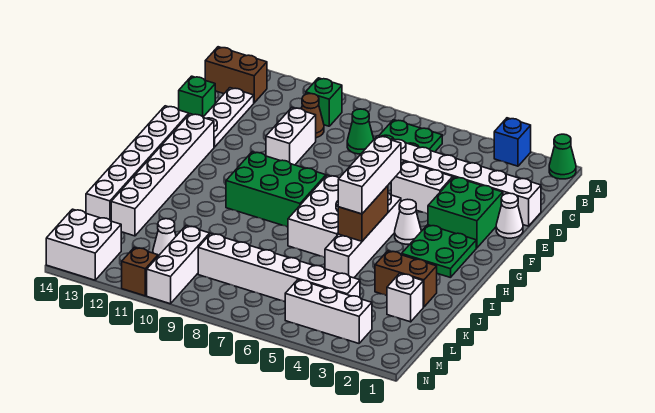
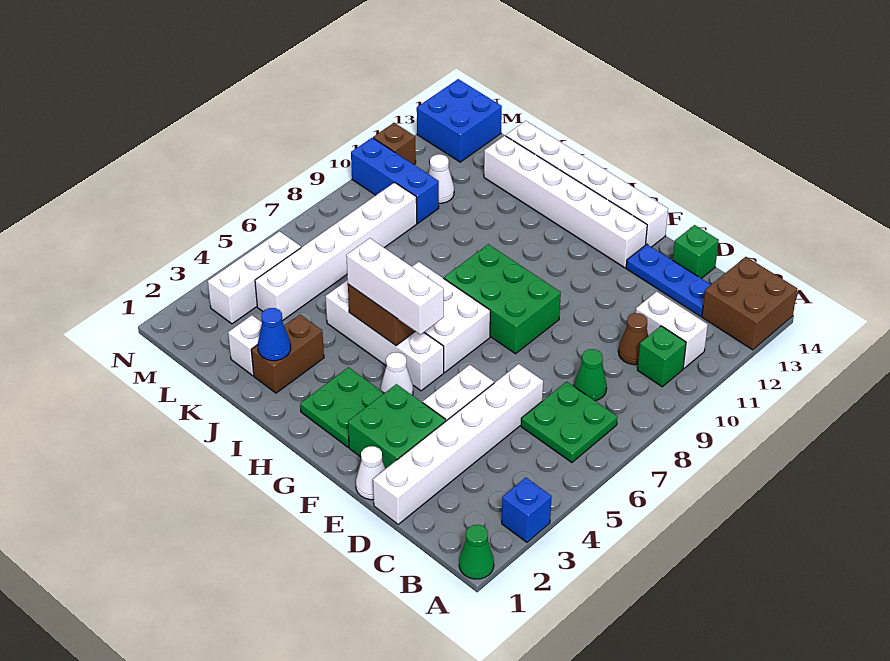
brown 1x2 brick [205,47,267,103] -> brown 2x2 brick [702,257,797,350]
white 1x3 plate [203,88,254,147] -> blue 1x3 plate [626,244,711,316]
white 1x2 brick [266,108,316,165] -> white 1x2 brick moved to [636,292,708,368]
green 2x3 brick [226,152,326,227] -> green 2x3 brick turned to [444,244,561,354]
none -> blue 1x1 cone [258,308,291,361]
white 1x3 brick [147,226,210,304] -> blue 1x3 brick [351,138,439,223]
white 2x2 brick [46,209,121,280] -> blue 2x2 brick [417,79,502,162]

